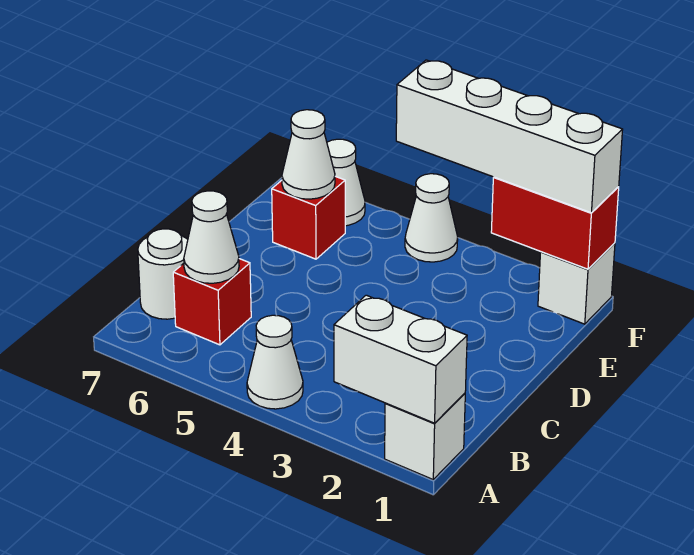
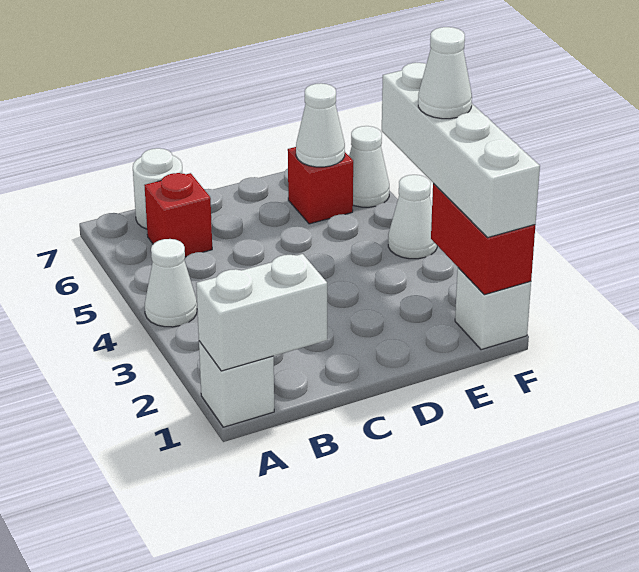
white 1x2 brick [334,295,467,423] -> white 1x2 brick turned to [196,254,327,371]
white 1x1 cone [184,191,239,283] -> white 1x1 cone moved to [418,27,472,119]

